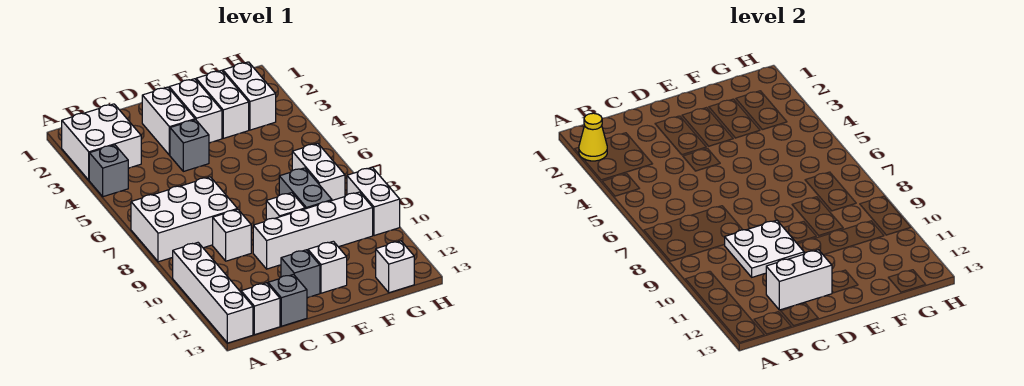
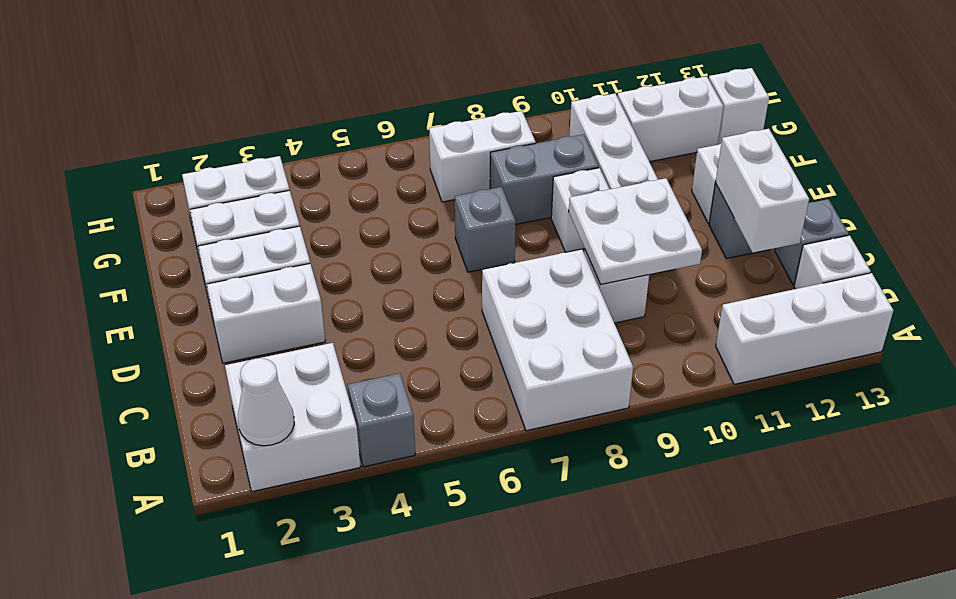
yellow 1x1 cone [579,113,607,161] -> white 1x1 cone [238,358,294,446]
white 1x4 brick [172,243,253,343] -> white 1x3 brick [716,273,894,384]
grey 1x1 brick [170,120,209,171] -> grey 1x1 brick moved to [455,187,516,272]
white 1x2 brick [347,167,400,236] -> white 1x2 brick moved to [617,76,723,162]

